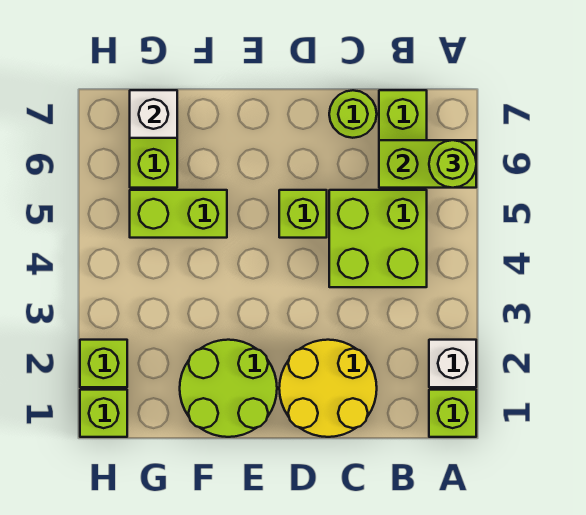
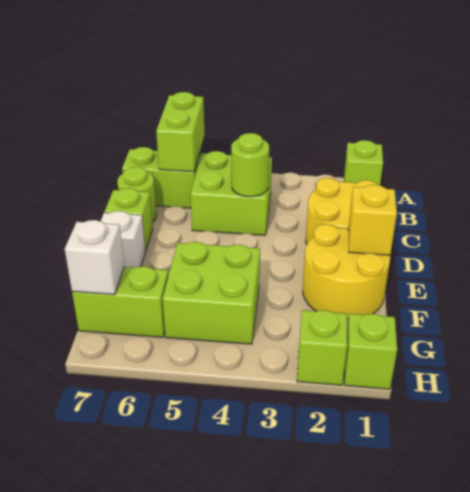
white 1x1 brick [429,340,476,387] -> white 1x1 brick moved to [101,211,145,268]
lime 1x1 round brick [429,140,476,188] -> lime 1x1 round brick moved to [231,133,269,197]
lime 1x1 brick [279,190,327,238] -> lime 1x1 brick moved to [105,188,153,251]
lime 2x2 round brick [180,340,277,437] -> yellow 2x2 round brick [303,224,390,320]
none -> yellow 1x1 brick [348,185,397,255]
lime 1x2 brick [130,190,227,238] -> lime 2x2 brick [163,242,260,344]

